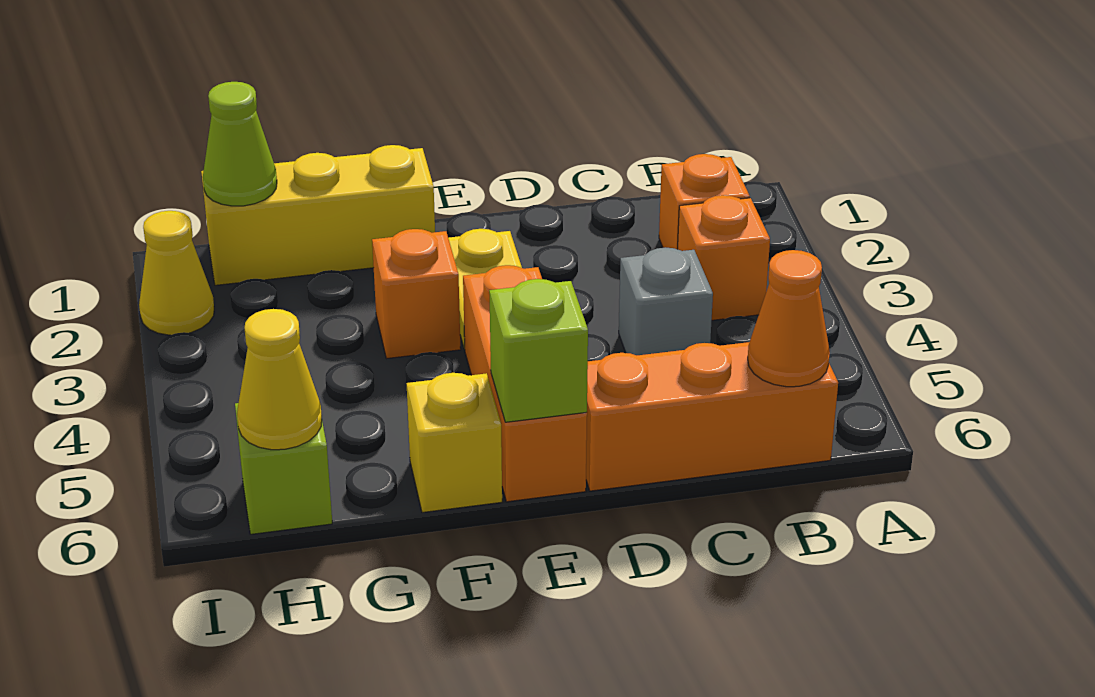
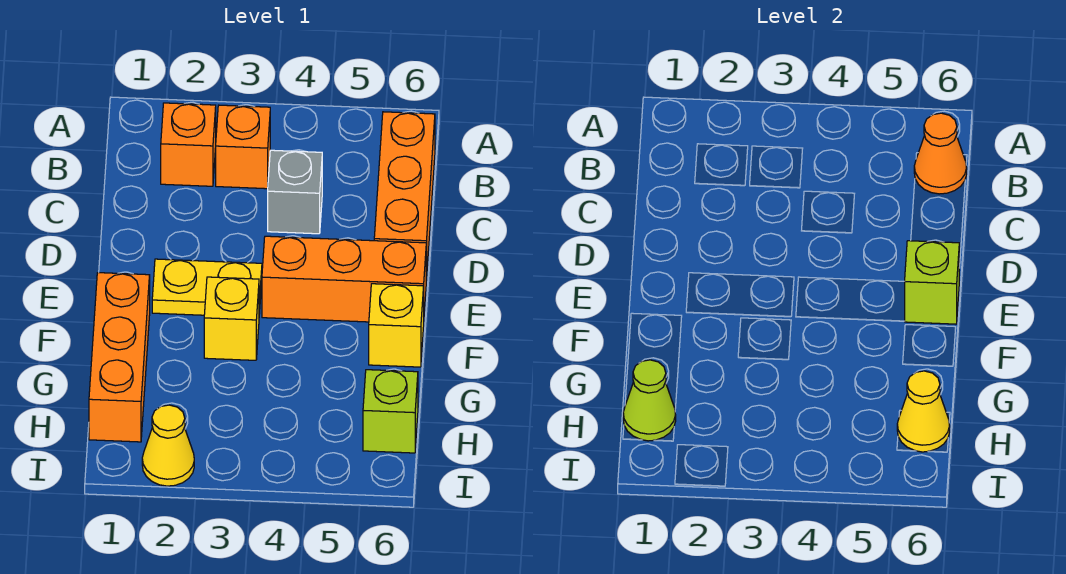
yellow 1x3 brick [201,145,435,285] -> orange 1x3 brick [89,273,150,442]
orange 1x1 brick [372,229,461,358] -> yellow 1x1 brick [204,277,259,360]

